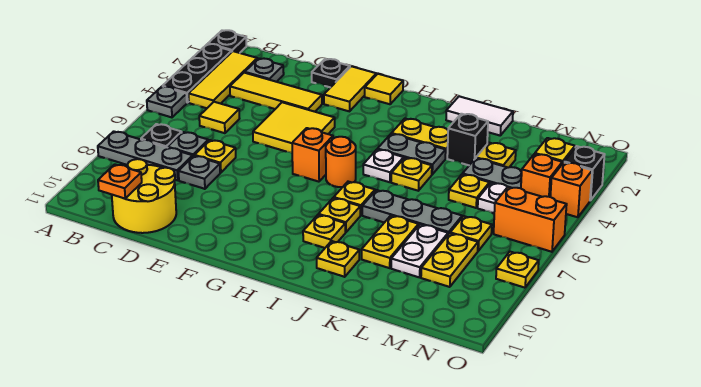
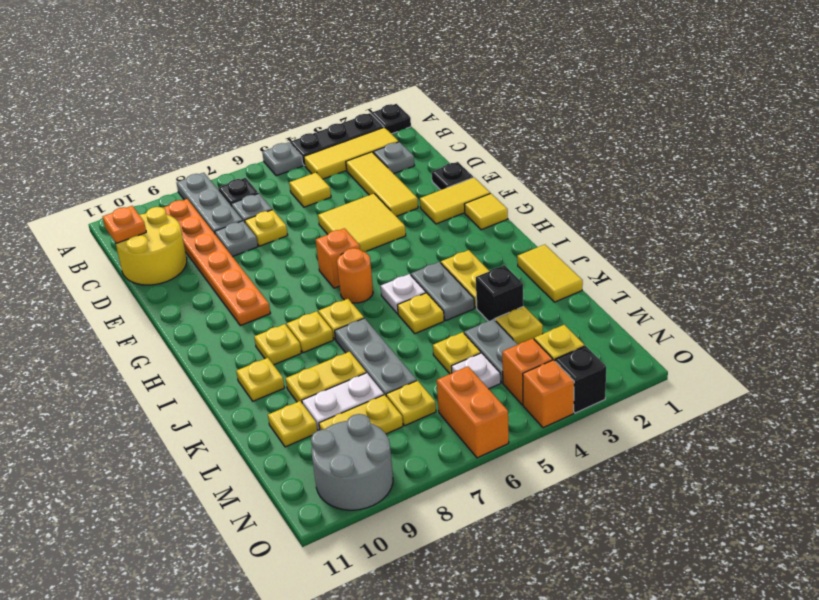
none -> orange 1x6 plate [163,199,270,326]
white 1x2 tile [446,96,513,135] -> yellow 1x2 tile [517,245,583,302]
none -> grey 2x2 round brick [311,414,393,510]
yellow 1x1 plate [496,252,539,288] -> yellow 1x1 plate moved to [268,401,317,447]

